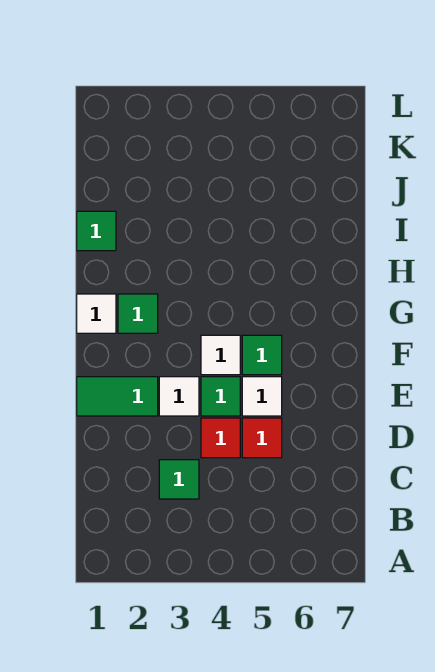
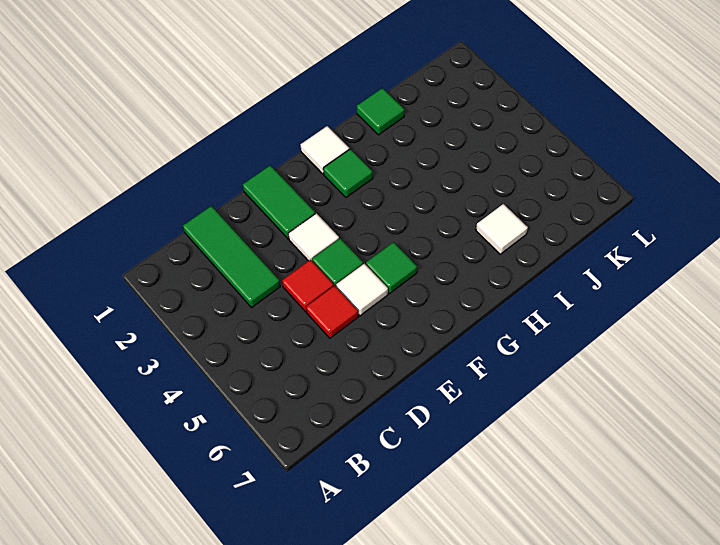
green 1x1 tile [159,460,199,499] -> green 1x3 tile [183,206,280,308]
white 1x1 tile [201,335,240,375] -> white 1x1 tile moved to [476,204,528,254]

